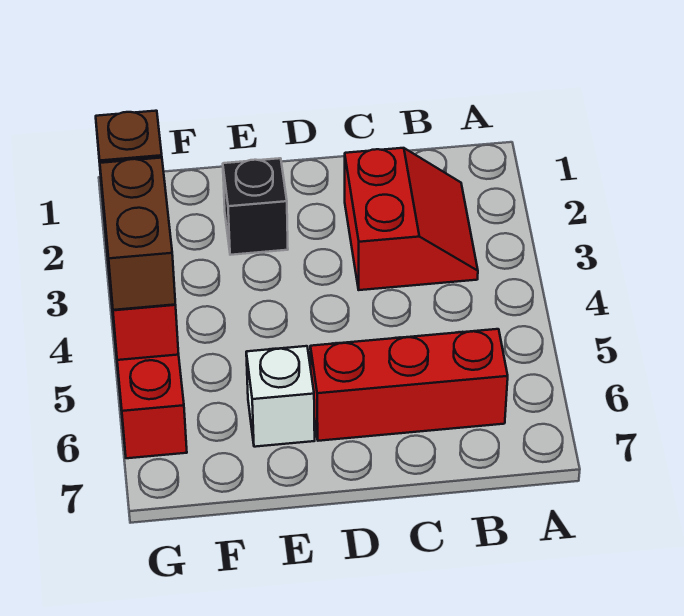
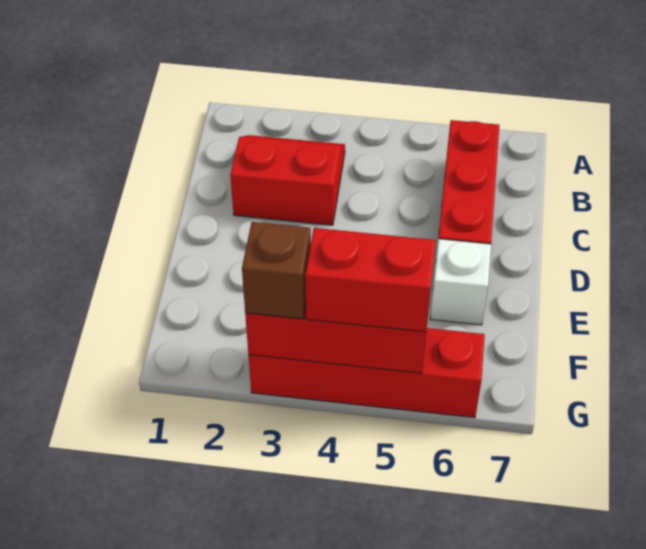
black 1x1 brick [223,158,288,255] -> none
brown 1x2 brick [100,158,175,310] -> red 1x2 brick [305,228,436,332]

